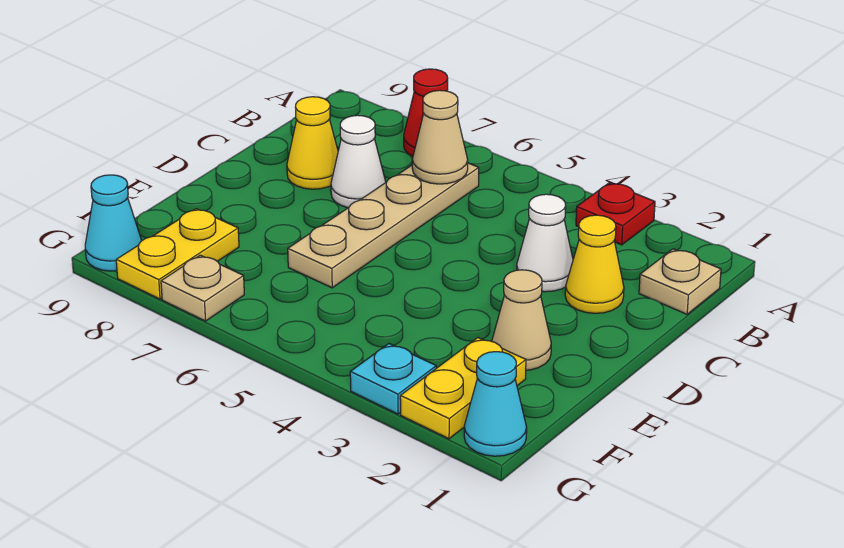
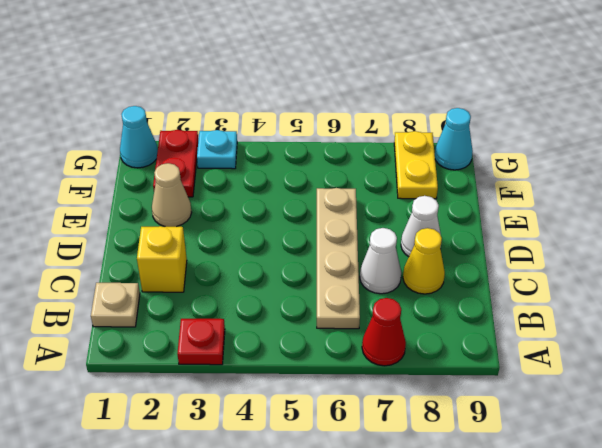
tan 1x1 cone [412,90,468,184] -> none
yellow 1x1 cone [565,215,624,313] -> yellow 1x1 brick [137,226,187,292]
white 1x1 cone [517,194,573,292] -> white 1x1 cone moved to [401,196,441,257]
yellow 1x2 plate [400,338,526,439] -> red 1x2 plate [153,130,198,197]
tan 1x1 plate [161,255,244,321] -> none

